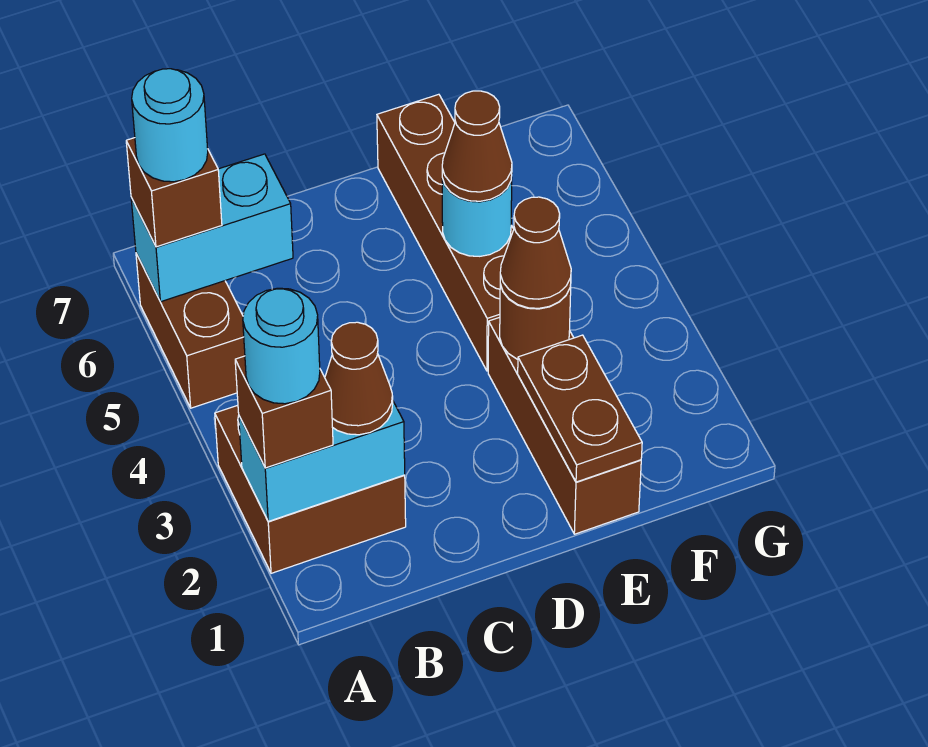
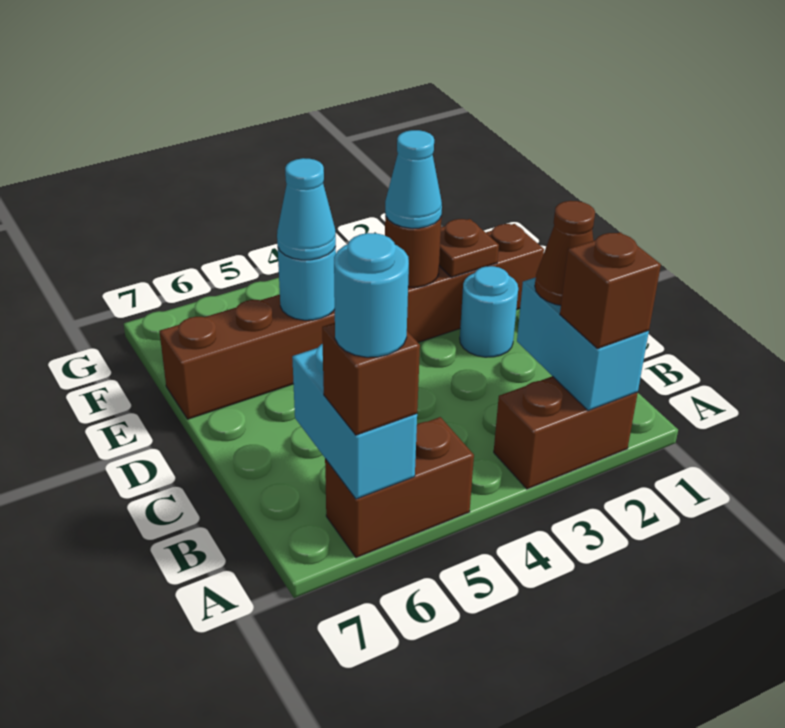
brown 2x2 brick [215,376,406,573] -> brown 1x2 brick [494,376,638,489]
cyan 1x1 round brick [243,288,320,404] -> cyan 1x1 round brick moved to [460,266,518,357]
brown 1x2 plate [518,335,642,482] -> brown 1x1 plate [439,219,499,277]
brown 1x1 cone [500,197,571,308] -> cyan 1x1 cone [385,130,442,228]
brown 1x1 cone [442,91,512,201] -> cyan 1x1 cone [277,158,336,260]

